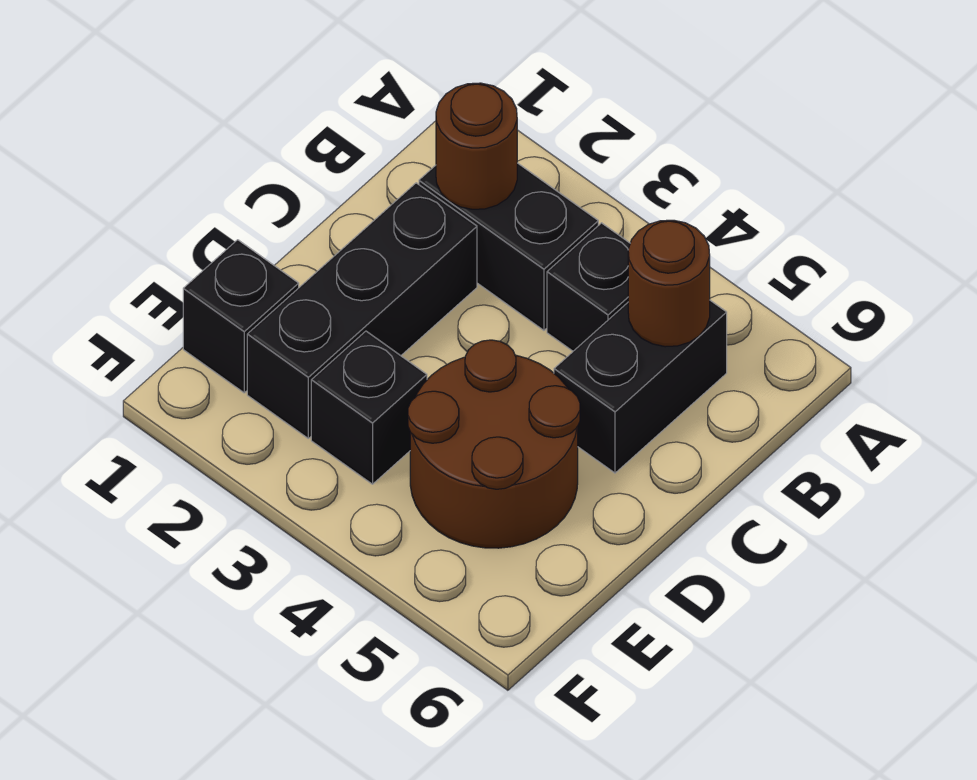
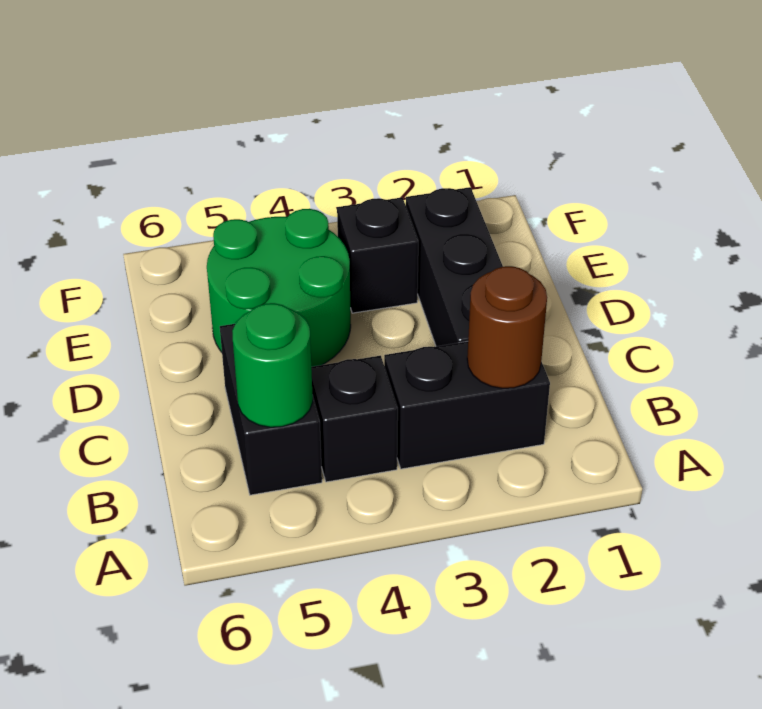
brown 1x1 round brick [628,220,710,347] -> green 1x1 round brick [232,303,313,427]
brown 2x2 round brick [408,340,580,548] -> green 2x2 round brick [207,209,351,367]
black 1x1 brick [183,240,299,393] -> none

